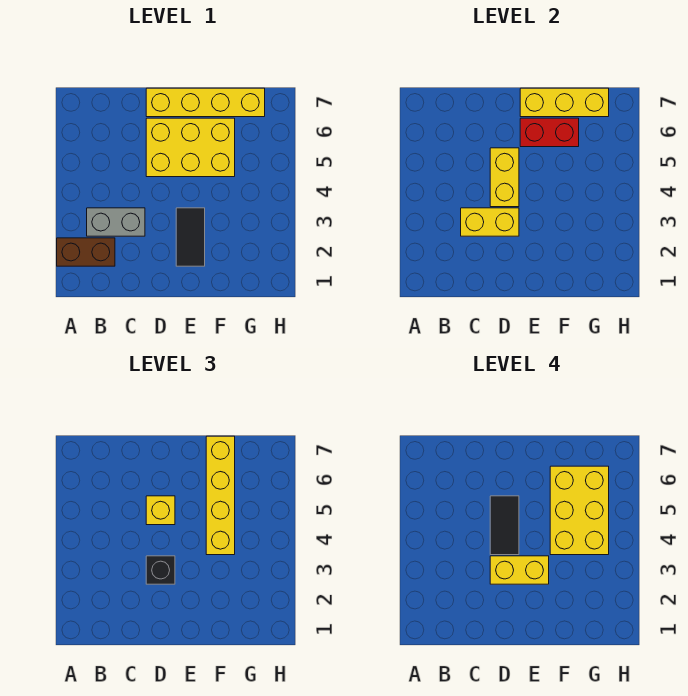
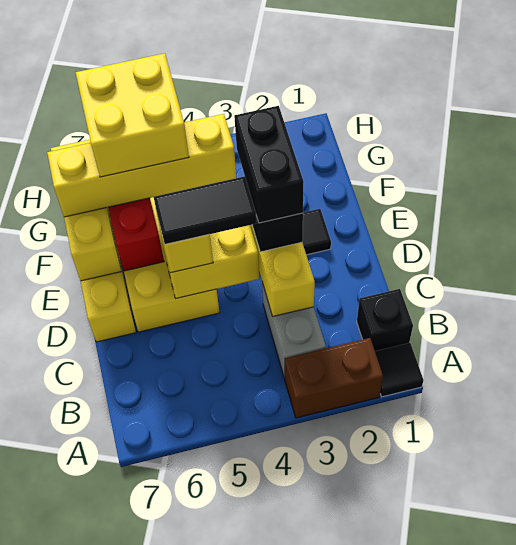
none -> black 1x1 tile [375,343,423,397]
brown 1x2 brick [57,238,115,266] -> brown 1x2 brick turned to [285,338,383,418]
none -> black 1x1 brick [357,289,413,351]
yellow 1x2 brick [490,556,549,584] -> black 1x2 brick [234,106,304,223]
yellow 2x3 brick [550,466,609,555] -> yellow 2x2 brick [76,53,189,177]

